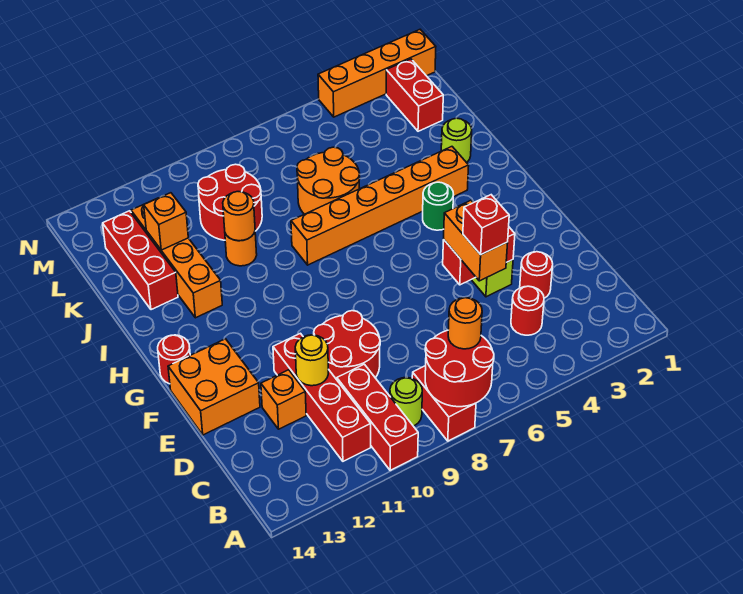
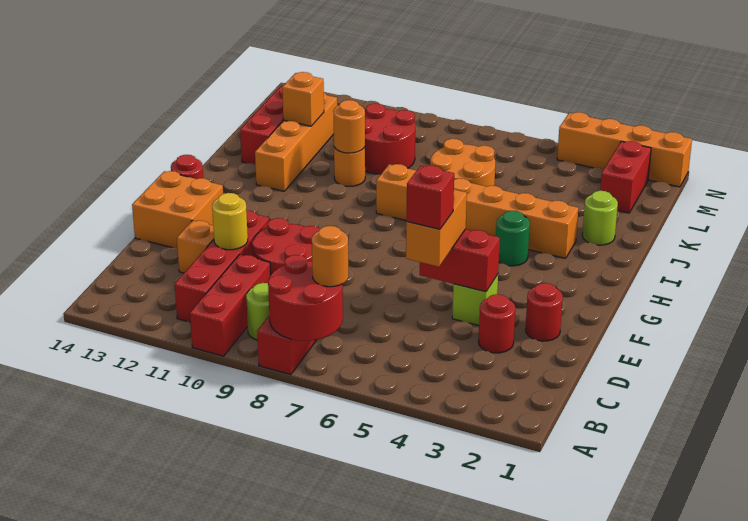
red 1x1 round brick [511,286,544,335] -> red 1x1 round brick moved to [526,283,563,341]

